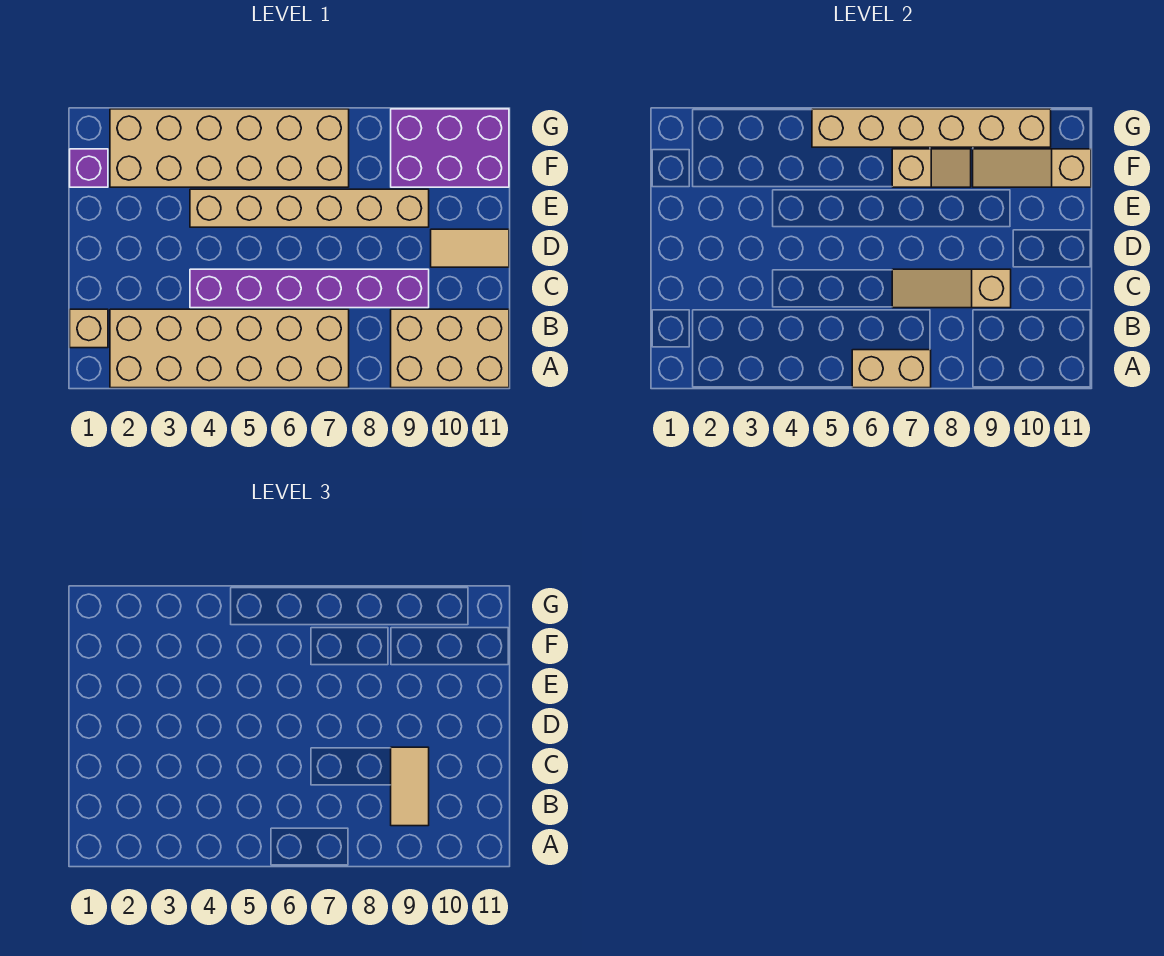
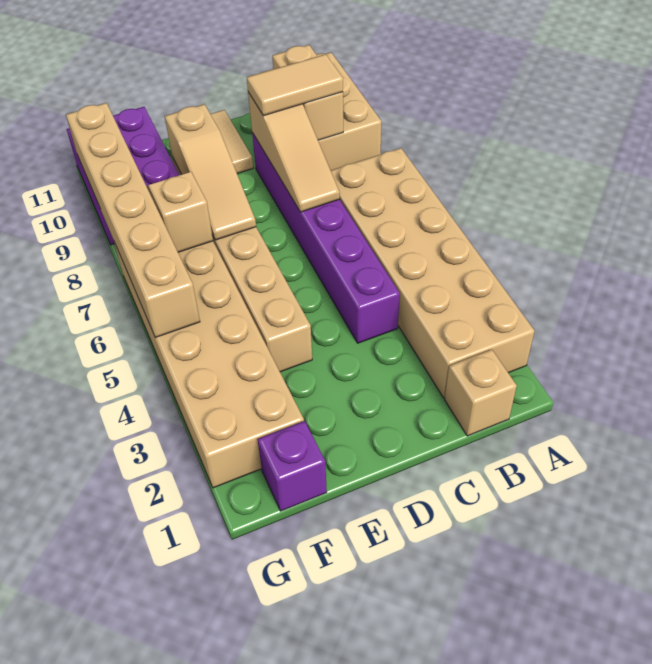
tan 1x2 brick [852,350,931,388] -> tan 1x2 brick moved to [272,45,343,140]
tan 1x3 slope [973,149,1091,187] -> tan 1x3 slope moved to [165,104,256,240]

